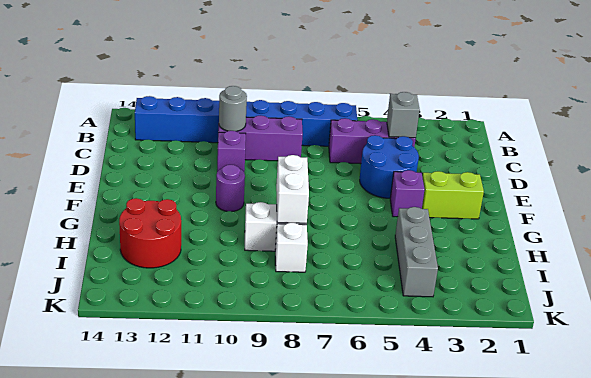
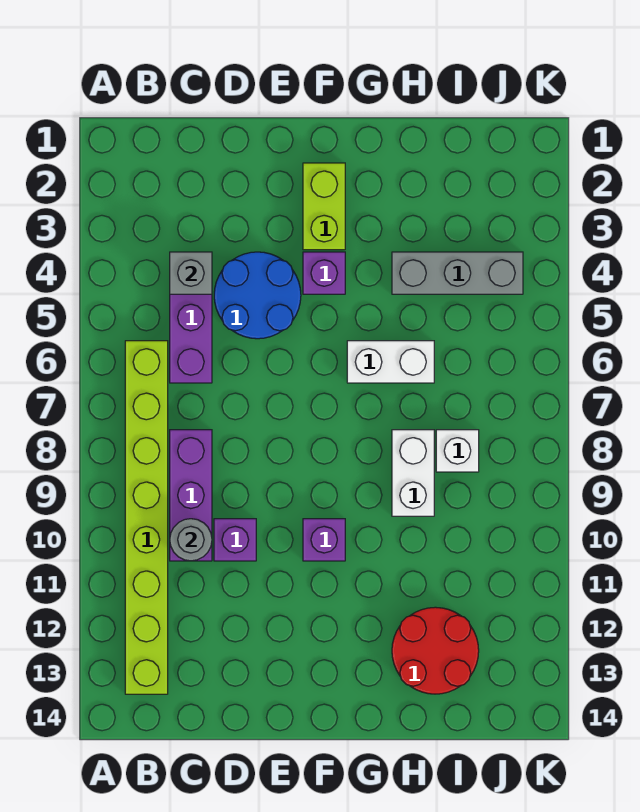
blue 1x8 brick [135,96,357,146] -> lime 1x8 brick [125,341,168,694]
purple 1x1 round brick [216,165,245,212] -> purple 1x1 brick [303,519,345,561]
white 1x2 brick [276,155,309,223] -> white 1x2 brick moved to [347,341,434,383]

